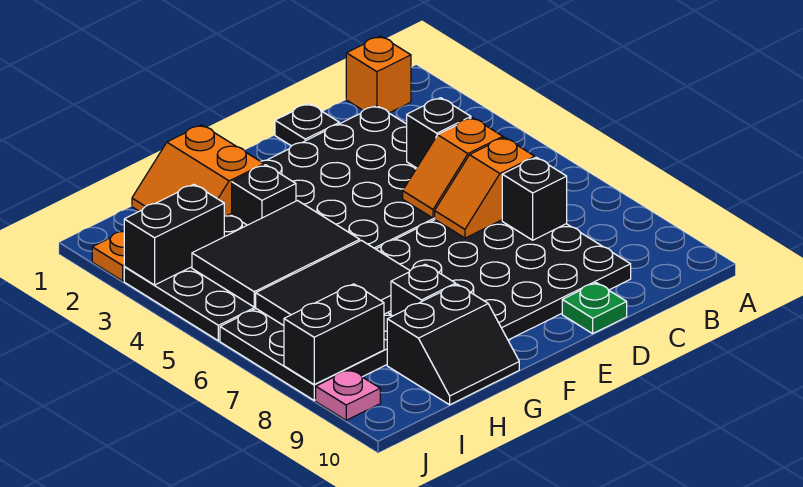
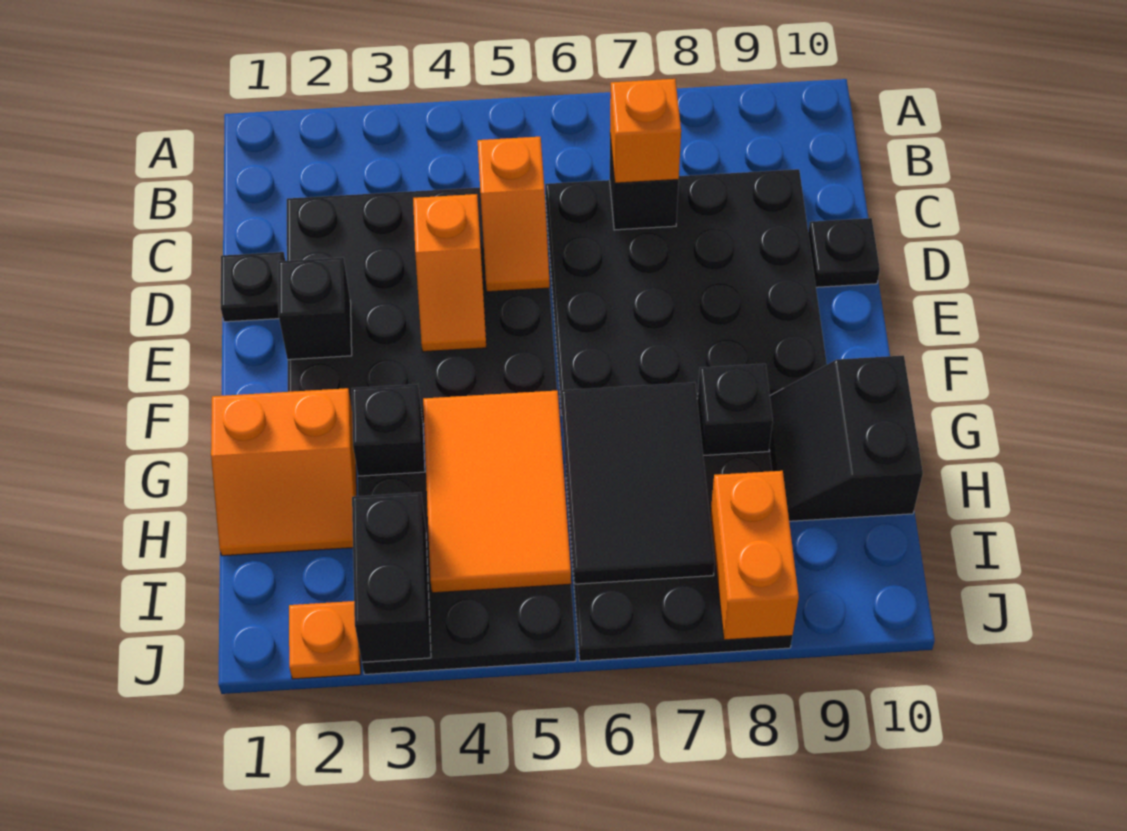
orange 1x1 brick [346,36,411,113] -> orange 1x1 brick moved to [610,79,681,183]
black 1x1 brick [407,98,471,168] -> black 1x1 brick moved to [278,257,352,360]
orange 1x2 slope [435,137,535,238] -> orange 1x2 slope moved to [413,194,486,352]
green 1x1 plate [562,283,627,334] -> black 1x1 plate [808,218,880,287]
black 2x3 tile [192,201,360,307] -> orange 2x3 tile [423,391,571,593]
black 2x2 slope [387,284,519,405] -> black 2x2 slope turned to [769,355,923,521]
black 1x2 brick [284,284,384,384] -> orange 1x2 brick [711,471,799,640]
pink 1x1 plate [316,369,380,420] -> none

